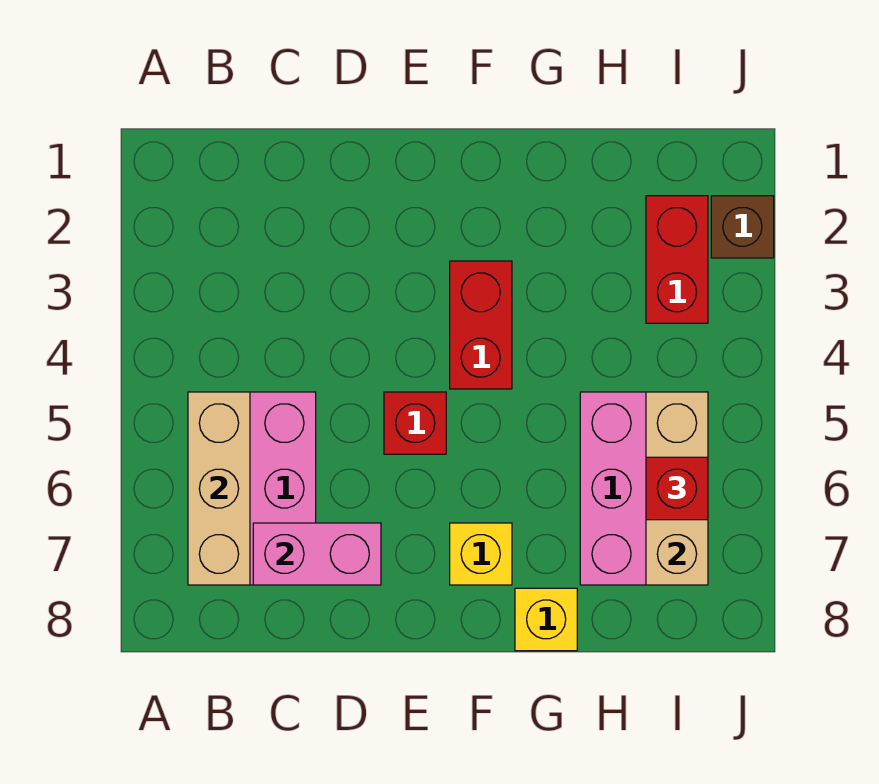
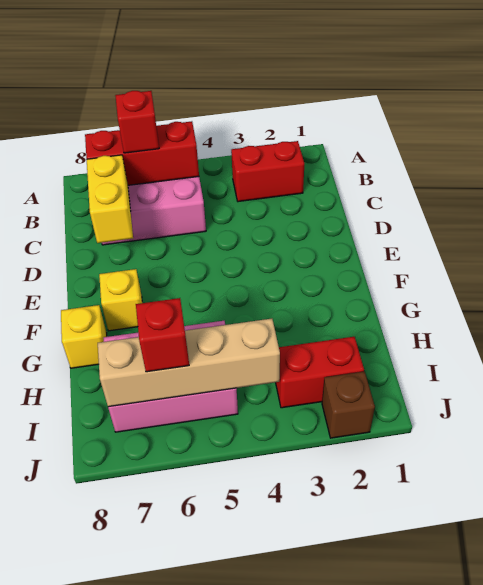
tan 1x3 brick [188,392,250,585] -> red 1x3 brick [85,121,199,185]
pink 1x2 brick [253,523,381,585] -> yellow 1x2 brick [87,155,133,243]
red 1x1 brick [384,392,446,454] -> red 1x1 brick moved to [115,91,159,153]
red 1x2 brick [450,261,512,389] -> red 1x2 brick moved to [231,141,304,202]
tan 1x3 brick [646,392,708,585] -> tan 1x4 brick [98,319,280,407]

